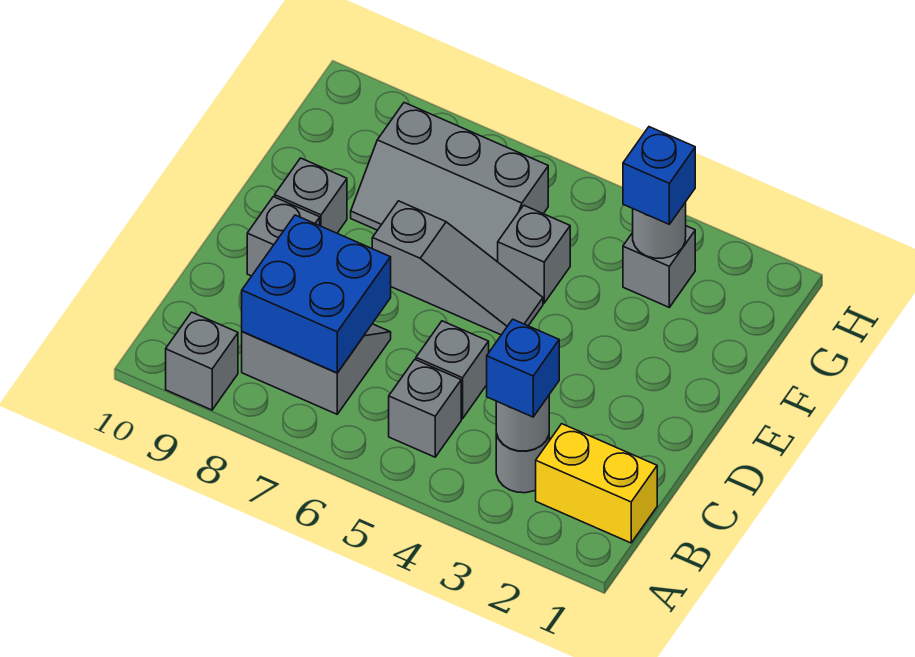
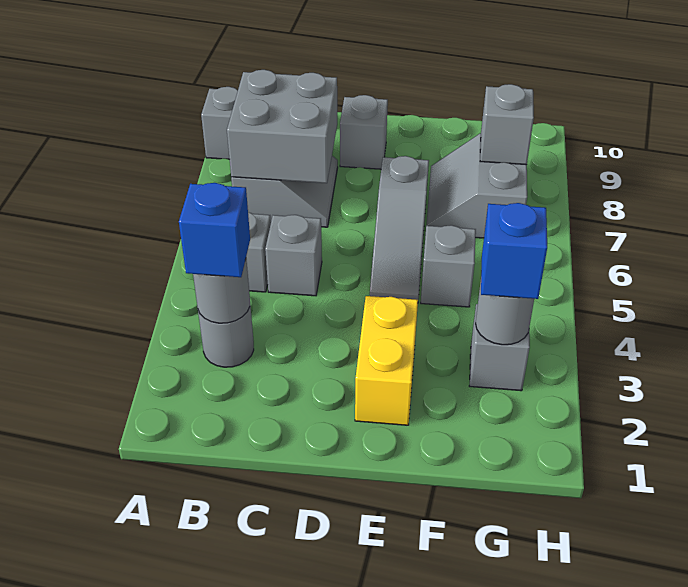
yellow 1x2 brick [536,424,657,543] -> yellow 1x2 brick moved to [355,296,418,425]
blue 2x2 brick [242,215,391,373] -> grey 2x2 brick [227,70,337,183]
grey 1x1 brick [275,158,347,233] -> grey 1x1 brick moved to [480,84,534,165]
grey 2x3 slope [351,103,548,262] -> grey 2x2 slope [427,133,527,238]

